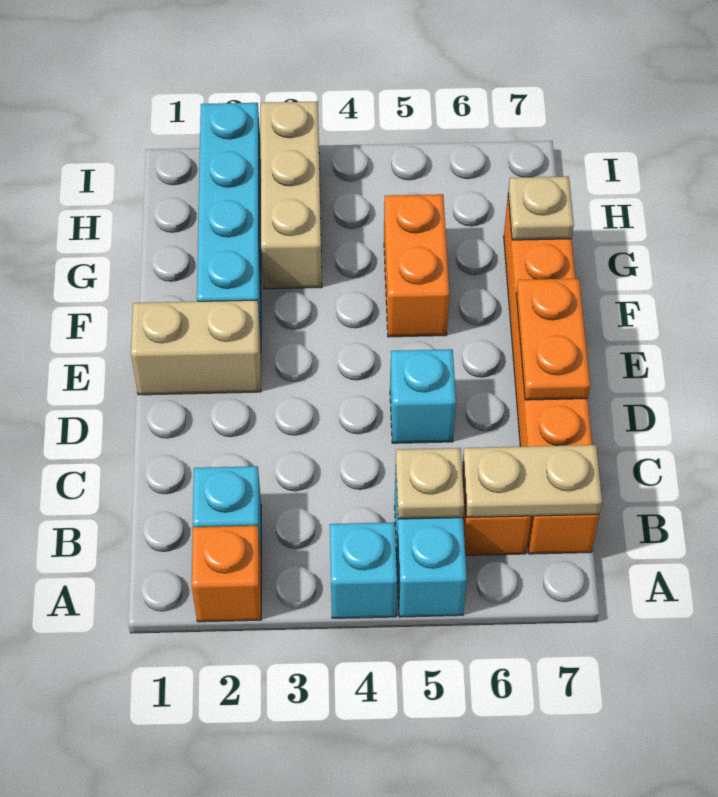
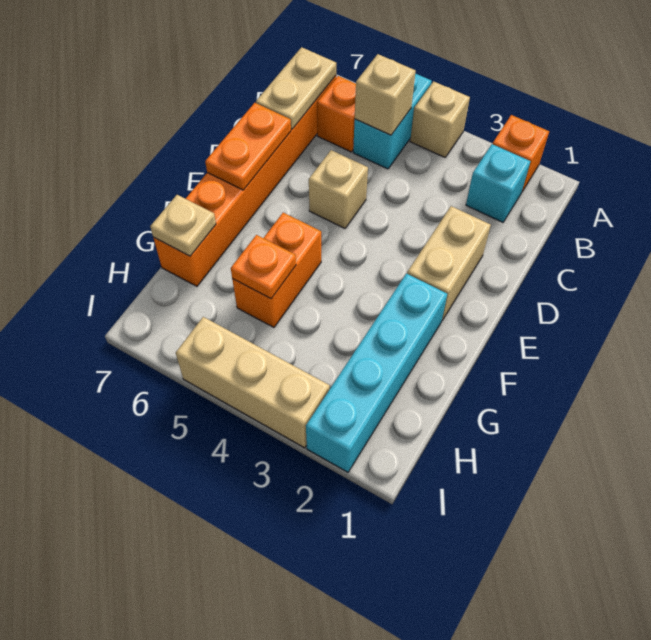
cyan 1x1 brick [330,522,397,618] -> tan 1x1 brick [410,81,470,157]
tan 1x1 plate [396,448,464,519] -> tan 1x1 brick [355,54,416,135]
tan 1x2 plate [463,445,602,517] -> tan 1x2 plate turned to [256,47,336,129]
cyan 1x1 brick [390,349,456,443] -> tan 1x1 brick [309,150,368,228]
tan 1x2 brick [131,300,261,395] -> tan 1x2 brick turned to [407,206,491,320]
tan 1x3 brick [261,101,322,289] -> tan 1x3 brick turned to [176,317,330,448]
none -> orange 1x1 plate [231,235,296,299]

